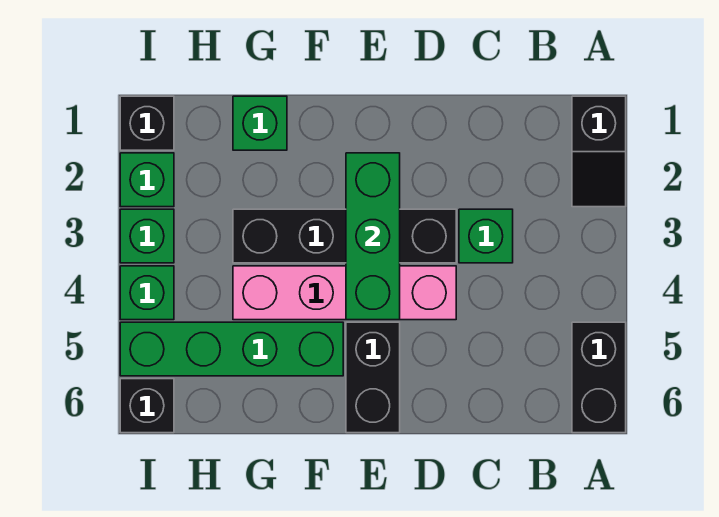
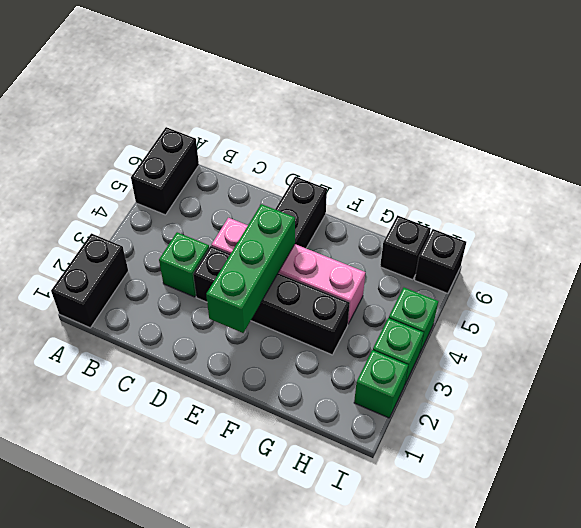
black 1x2 slope [572,96,626,207] -> black 1x2 brick [51,233,128,328]
green 1x4 brick [120,322,343,376] -> none
green 1x1 brick [233,96,287,150] -> none
black 1x1 brick [120,96,174,150] -> black 1x1 brick moved to [380,215,431,280]

